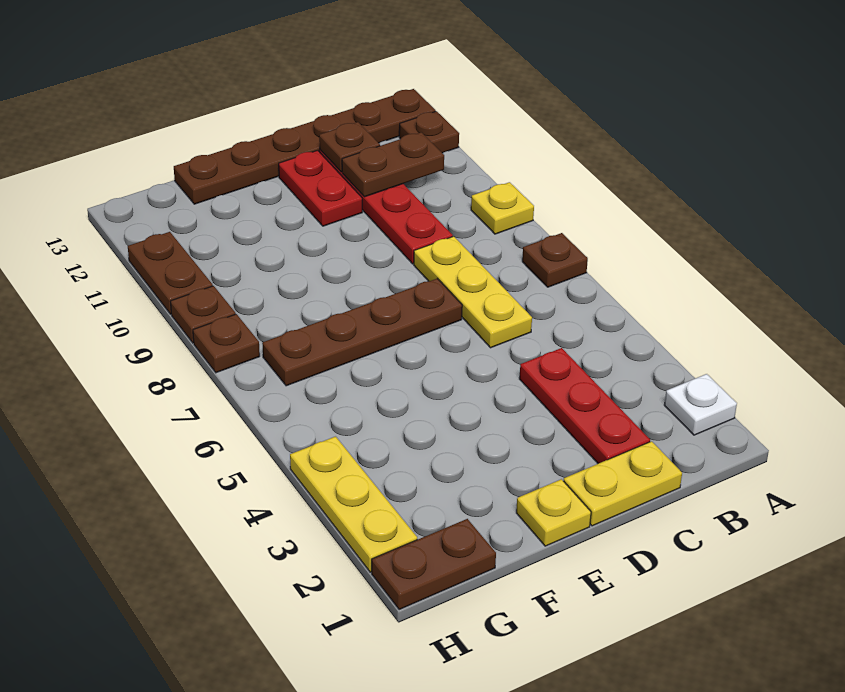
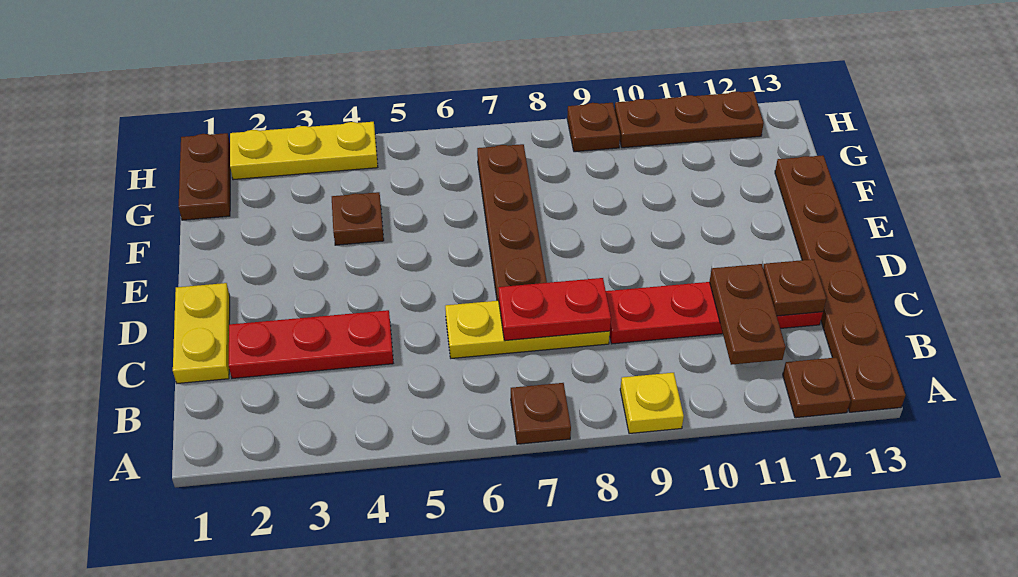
white 1x1 plate [664,374,737,435] -> none
red 1x2 plate [279,150,362,226] -> red 1x2 plate moved to [498,278,611,341]
yellow 1x1 plate [516,479,591,546] -> none
brown 1x1 plate [193,314,260,373] -> brown 1x1 plate moved to [332,192,384,245]
brown 1x2 plate [128,232,213,314] -> brown 1x3 plate [615,91,764,148]

